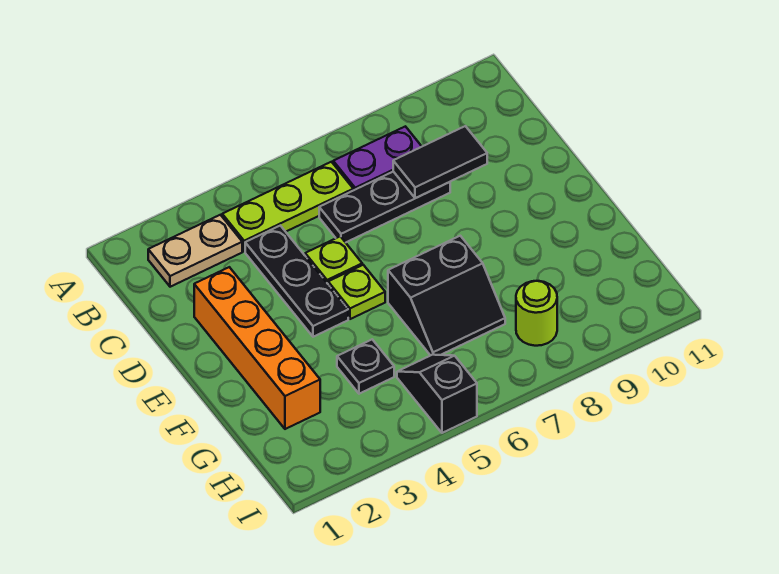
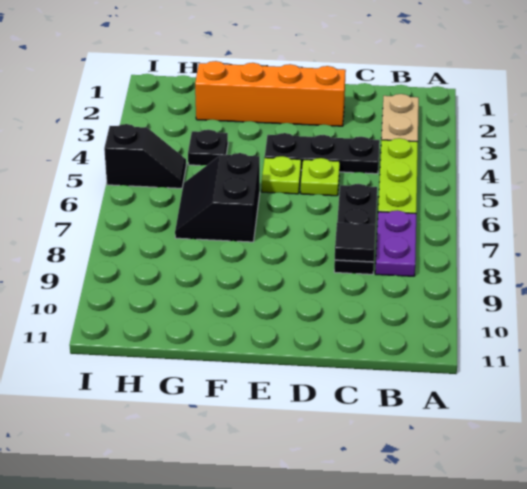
black 1x2 tile [393,126,487,198] -> black 1x1 tile [335,223,376,262]
lime 1x1 round brick [516,281,557,346] -> none

